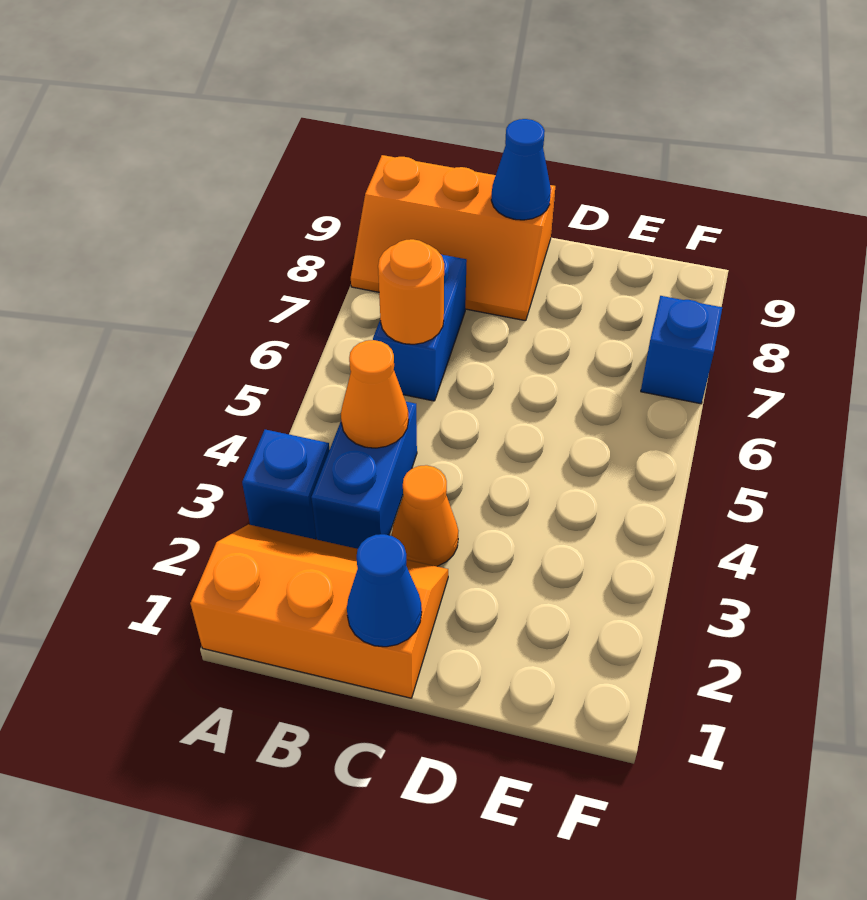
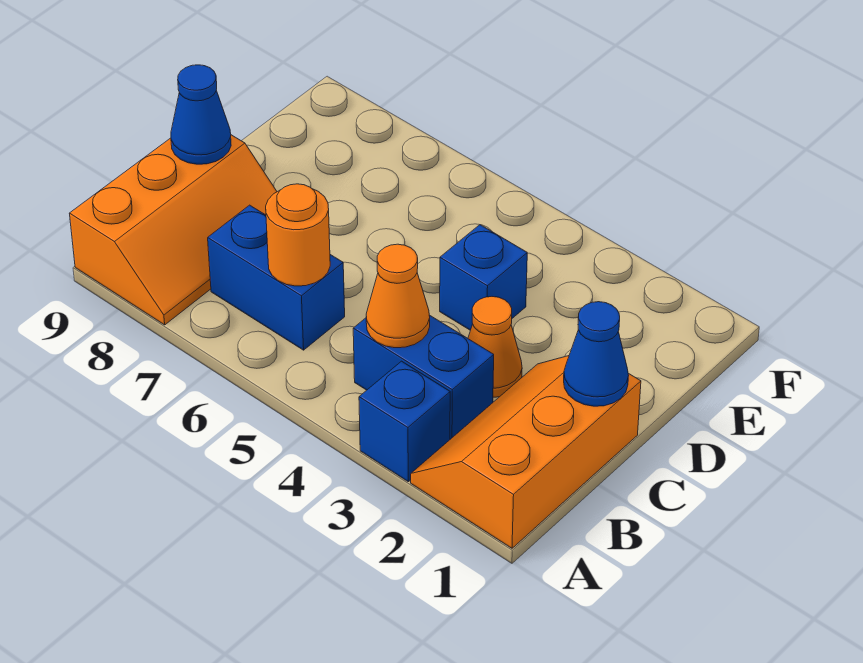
blue 1x1 brick [641,296,722,404] -> blue 1x1 brick moved to [440,225,527,330]

